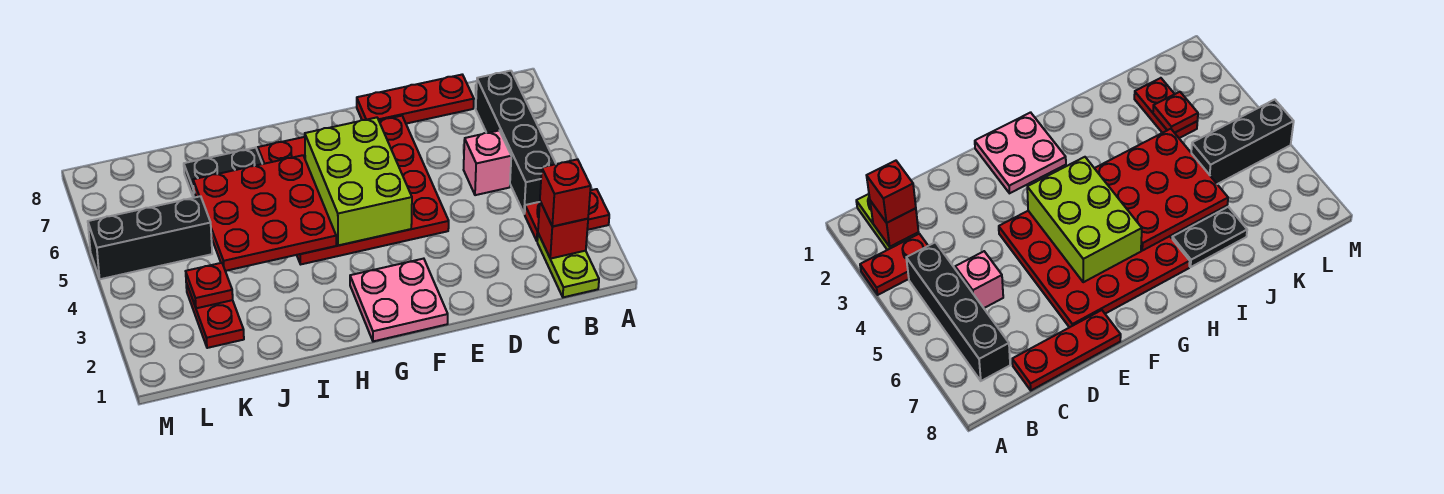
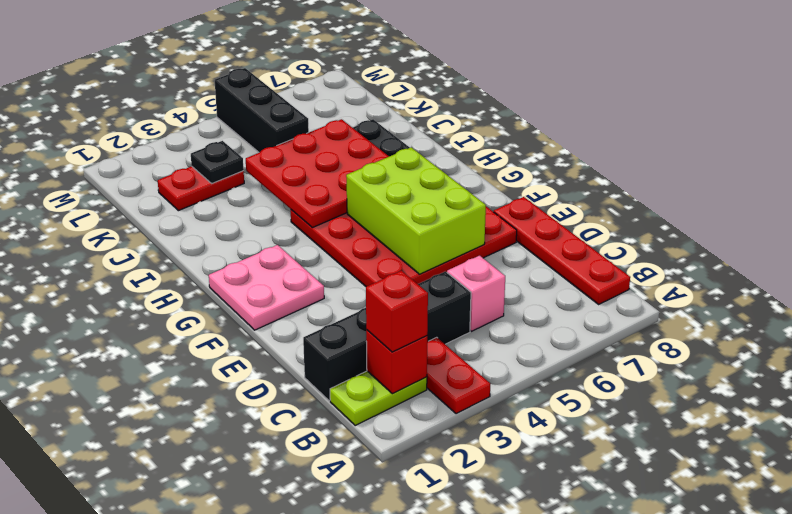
black 1x4 brick [476,71,556,214] -> black 1x4 brick moved to [303,271,471,401]
red 1x3 plate [357,75,474,124] -> red 1x4 plate [494,197,630,304]
lime 2x3 brick [305,117,412,245] -> lime 2x3 brick turned to [346,147,486,274]
red 1x1 plate [186,263,233,308] -> black 1x1 plate [191,141,244,184]

